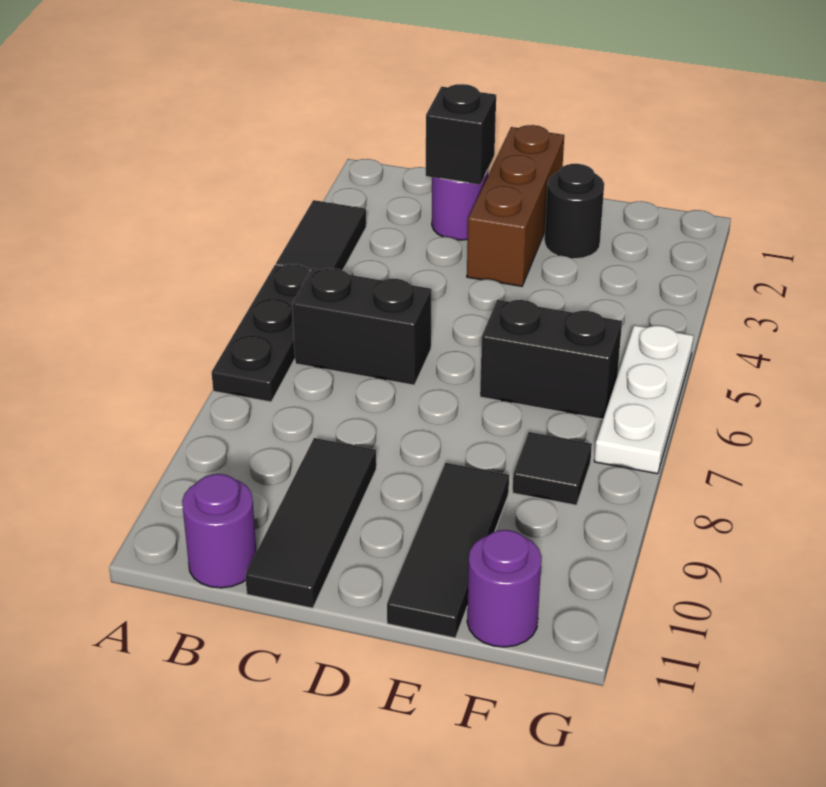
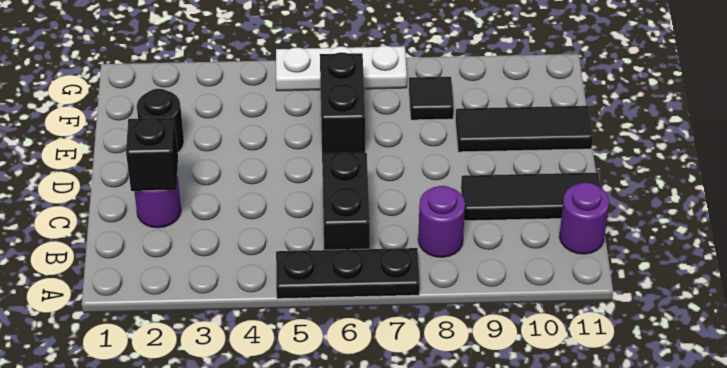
black 1x2 tile [276,200,366,271] -> none
brown 1x3 brick [467,125,564,286] -> none
purple 1x1 round brick [467,530,542,647] -> purple 1x1 round brick moved to [418,186,465,257]

